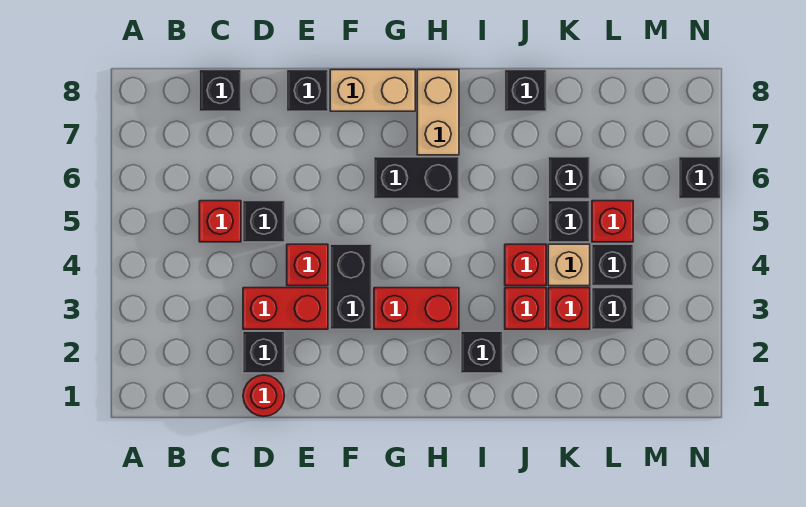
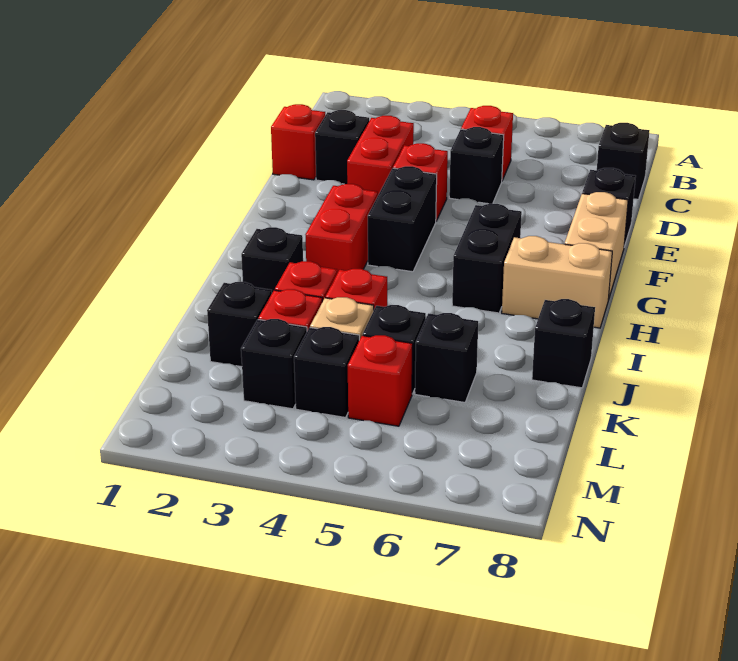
red 1x1 round brick [243,375,285,417] -> red 1x1 brick [271,104,325,180]
black 1x2 brick [330,244,372,329] -> black 1x2 brick turned to [368,166,437,272]
black 1x1 brick [679,157,721,199] -> black 1x1 brick moved to [207,282,272,367]

